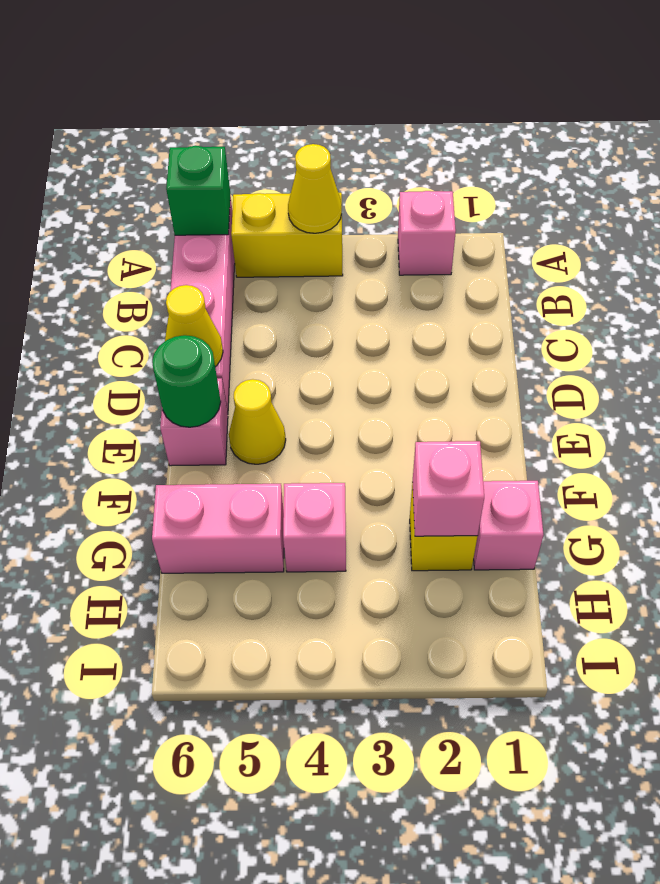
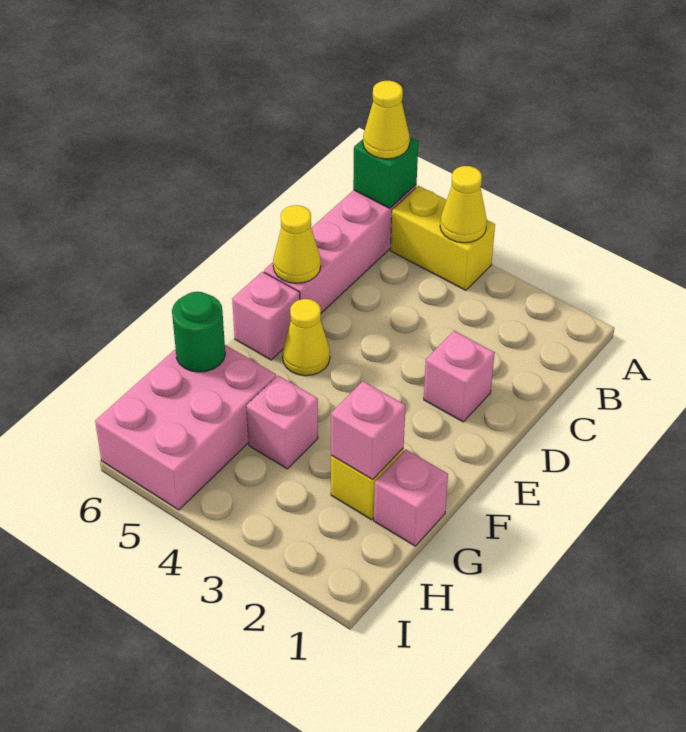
pink 1x1 brick [398,191,456,275] -> pink 1x1 brick moved to [424,331,495,422]
none -> yellow 1x1 cone [363,81,410,159]
green 1x1 round brick [152,335,221,427] -> green 1x1 round brick moved to [172,292,225,372]
pink 1x2 brick [152,484,284,573] -> pink 2x3 brick [95,345,276,510]

